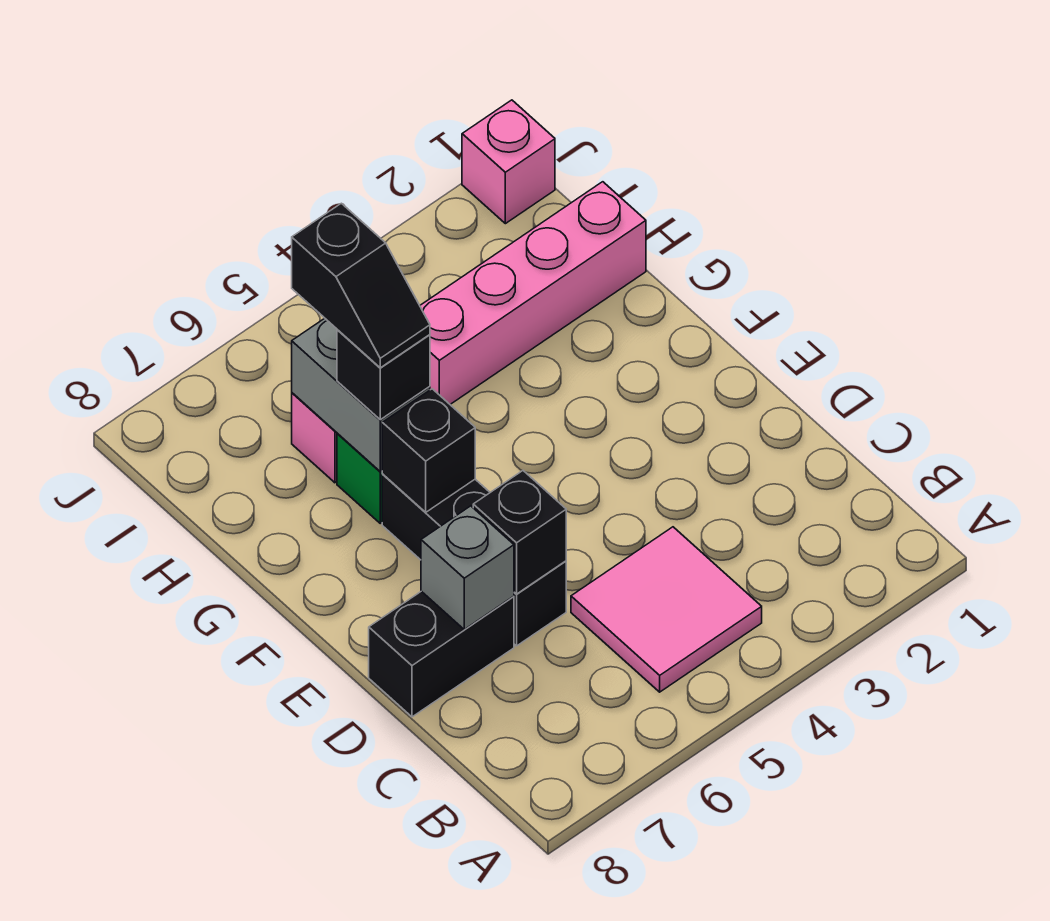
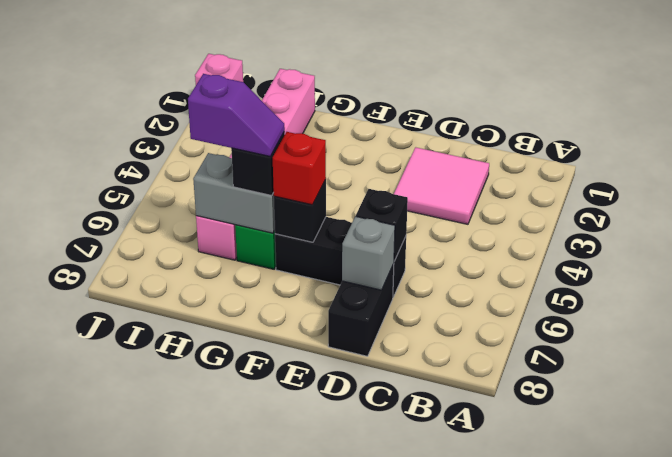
pink 2x2 tile [571,527,762,692] -> pink 2x2 tile moved to [394,147,489,224]
none -> red 1x1 brick [273,132,326,205]
black 1x2 slope [292,203,430,368] -> purple 1x2 slope [188,74,285,157]

